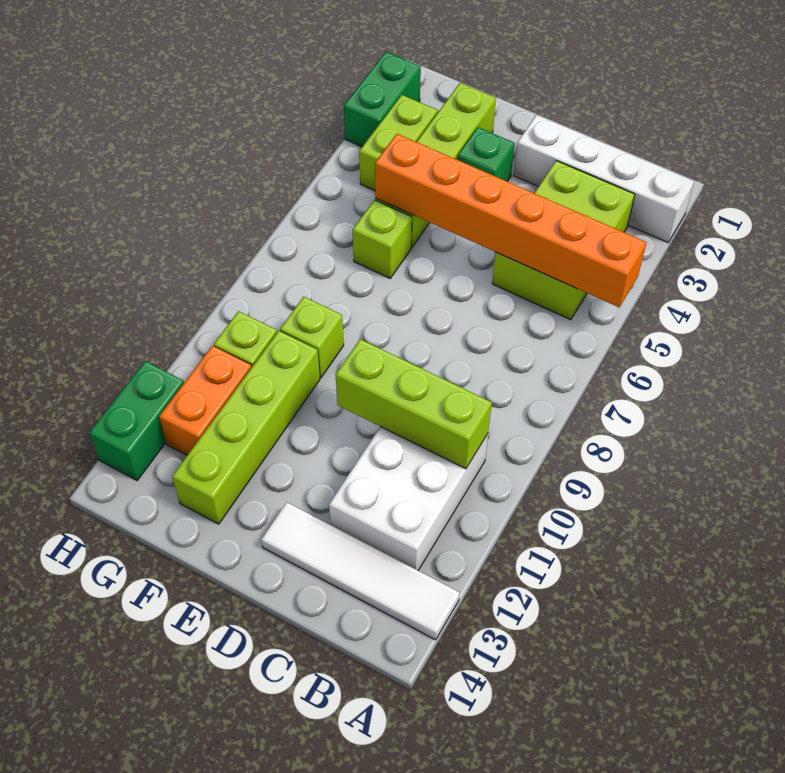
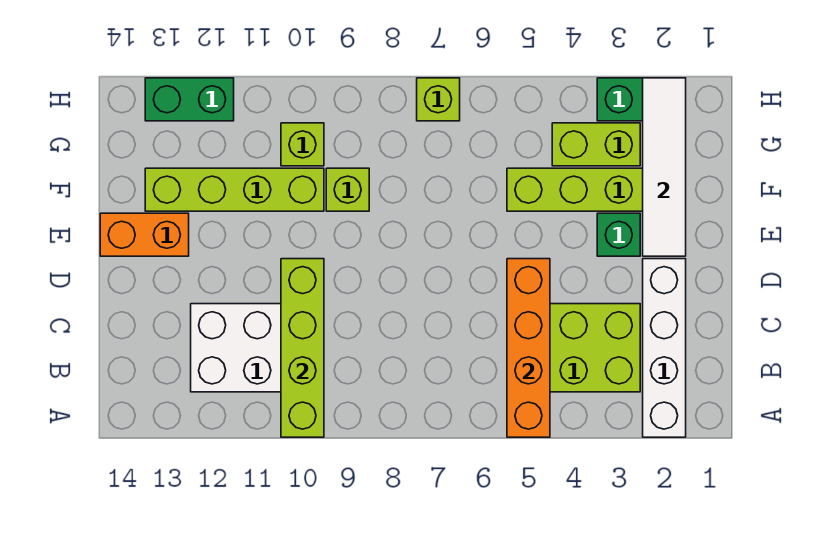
orange 1x6 brick [375,134,647,307] -> orange 1x4 brick [507,259,550,437]
white 1x4 tile [261,502,460,640] -> white 1x4 tile moved to [643,78,686,256]
lime 1x3 brick [336,339,492,469] -> lime 1x4 brick [281,259,324,437]
lime 1x1 brick [353,200,412,278] -> lime 1x1 brick moved to [417,78,460,121]
orange 1x2 brick [159,346,251,455] -> orange 1x2 brick moved to [100,213,189,256]

